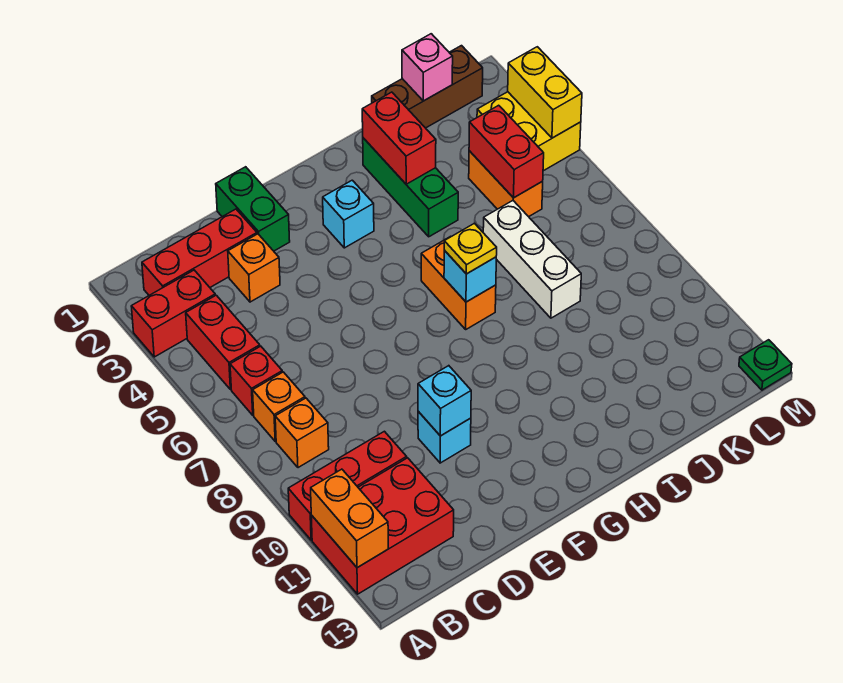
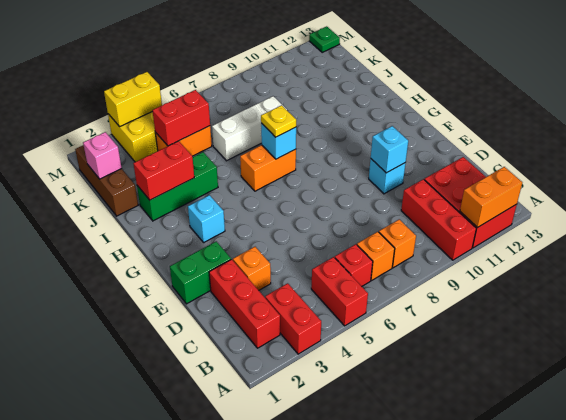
red 1x2 brick [186,295,260,390] -> red 1x2 brick turned to [311,257,368,326]

